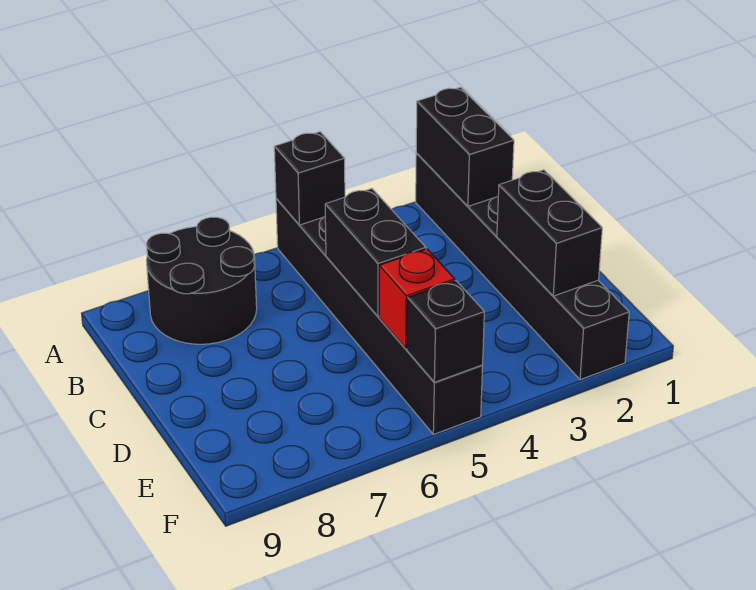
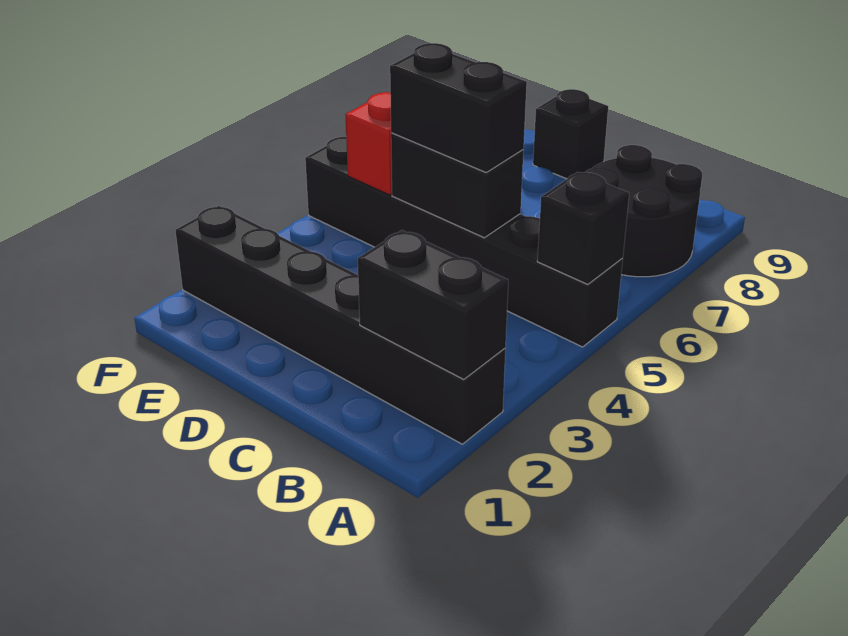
black 1x2 brick [497,170,602,296] -> black 1x2 brick moved to [390,43,527,172]
black 1x1 brick [407,281,484,382] -> black 1x1 brick moved to [533,89,608,179]

